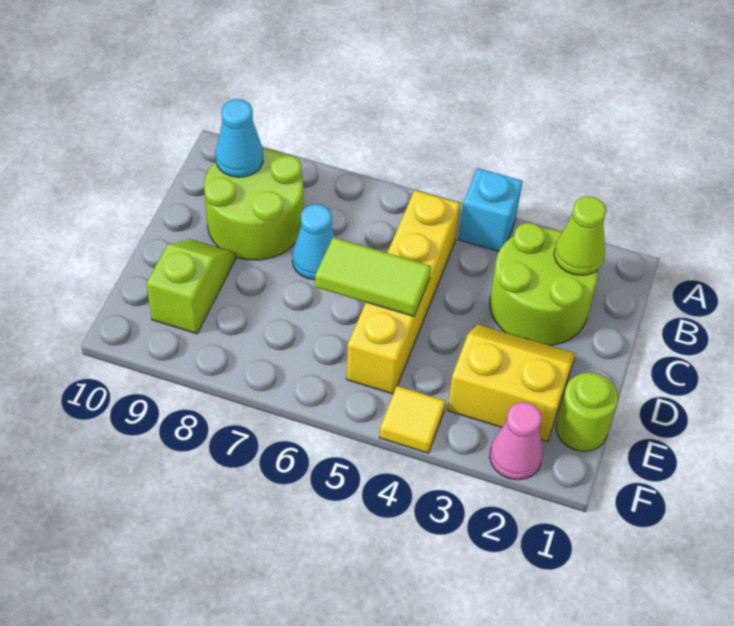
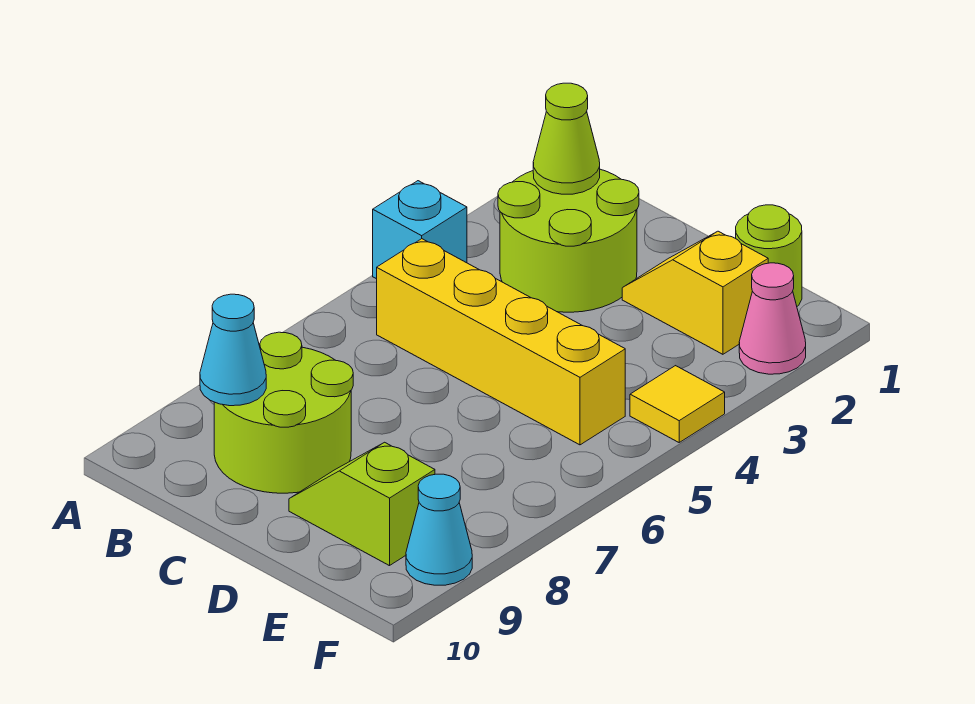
cyan 1x1 cone [292,204,335,280] -> cyan 1x1 cone moved to [406,474,472,585]
yellow 2x2 slope [447,324,576,442] -> yellow 1x2 slope [622,231,768,354]
lime 1x2 tile [315,237,431,316] -> none

